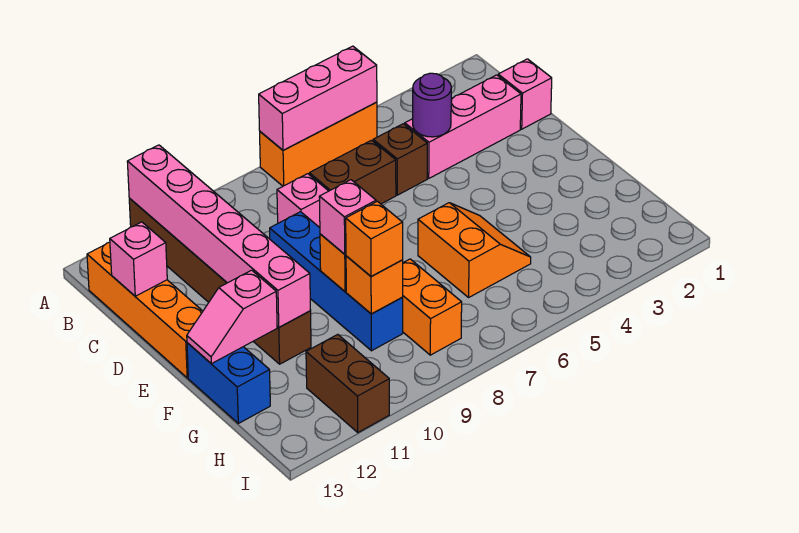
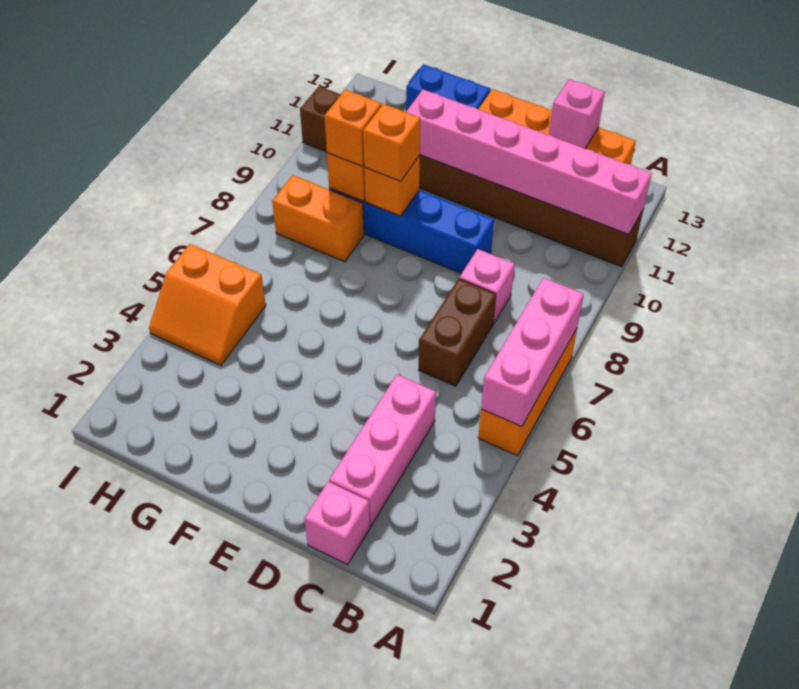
purple 1x1 round brick [413,73,451,137] -> none
brown 1x1 brick [373,124,427,195] -> none
orange 2x2 slope [418,203,531,297] -> orange 2x2 slope moved to [149,244,266,365]
pink 1x1 brick [319,180,376,254] -> orange 1x1 brick [363,104,420,181]
pink 1x2 slope [187,270,277,364] -> none

